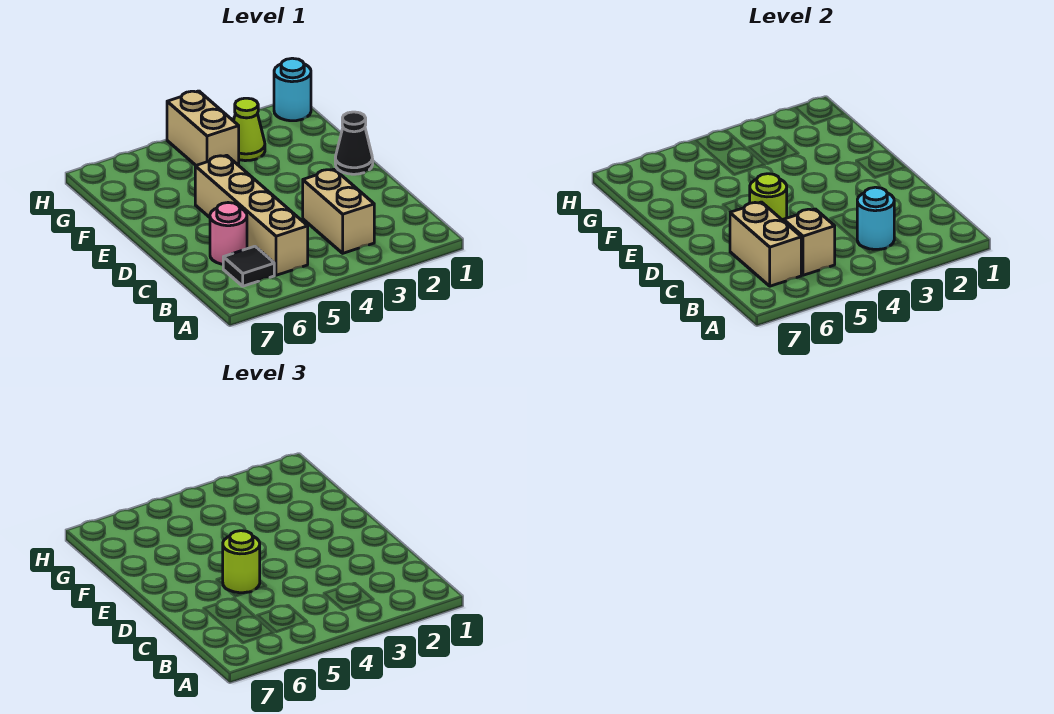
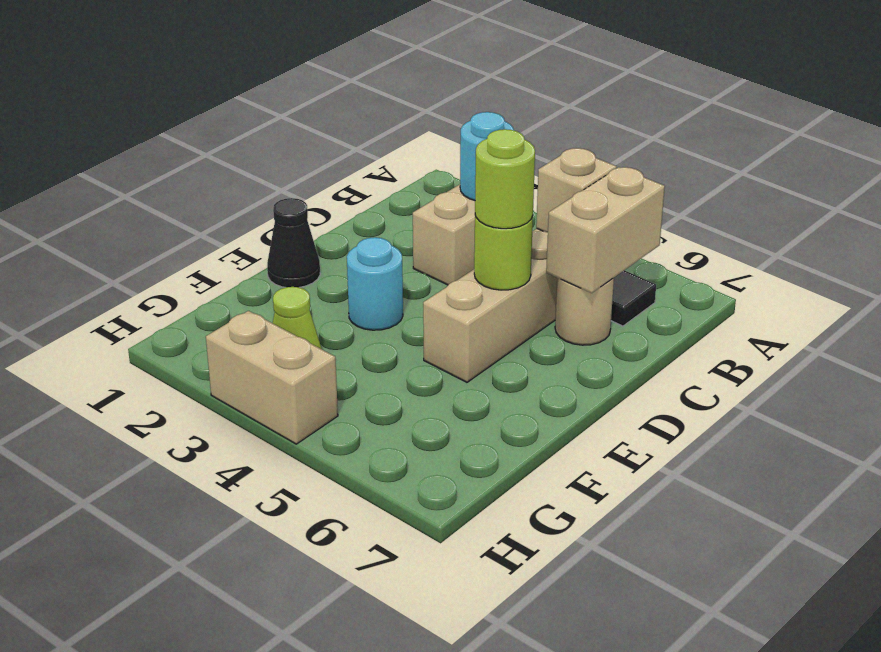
pink 1x1 round brick [210,203,247,264] -> tan 1x1 round brick [555,278,614,345]
tan 1x2 brick [167,91,239,165] -> tan 1x2 brick turned to [206,311,338,444]
cyan 1x1 round brick [274,58,311,121] -> cyan 1x1 round brick moved to [347,237,403,330]

